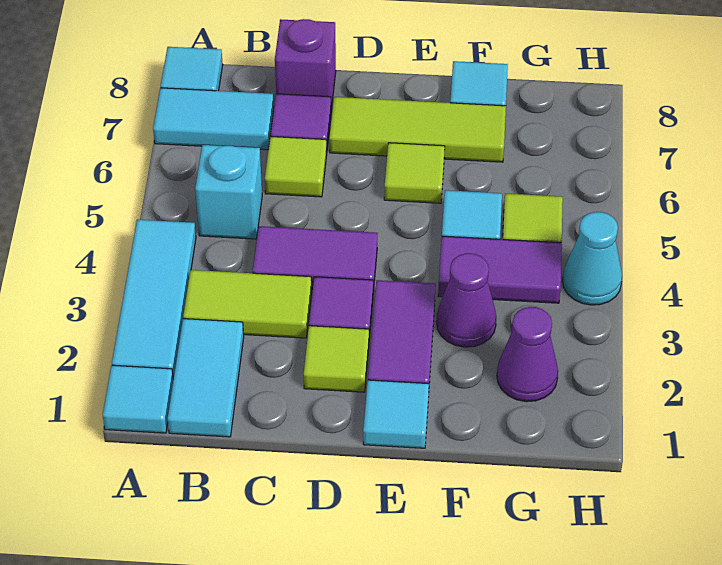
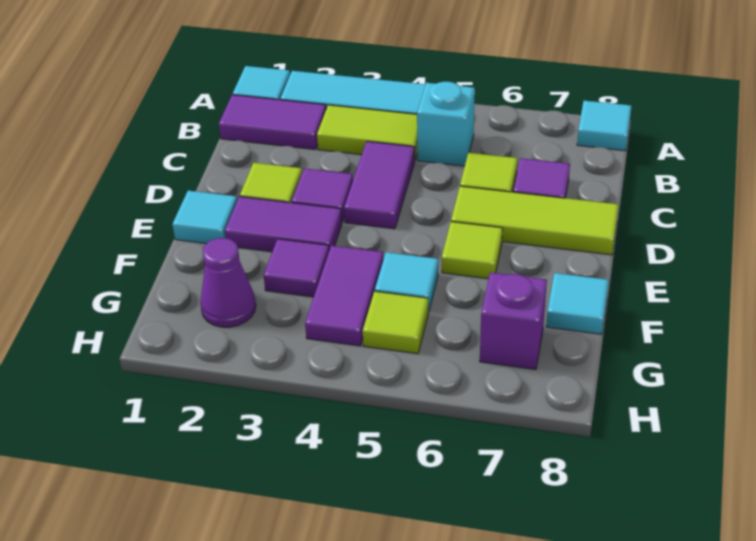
cyan 1x2 tile [153,88,274,150] -> none
cyan 1x2 tile [168,319,244,437] -> purple 1x2 tile [219,95,326,149]
lime 1x2 tile [183,270,312,338] -> lime 1x2 tile turned to [317,105,417,159]
purple 1x1 brick [275,19,336,110] -> purple 1x1 brick moved to [480,272,547,369]
lime 1x3 tile [329,97,506,162] -> lime 1x3 tile turned to [451,186,619,255]
purple 1x1 cone [437,253,496,347] -> purple 1x1 tile [264,239,329,297]
cyan 1x1 cone [563,212,622,305] -> none

